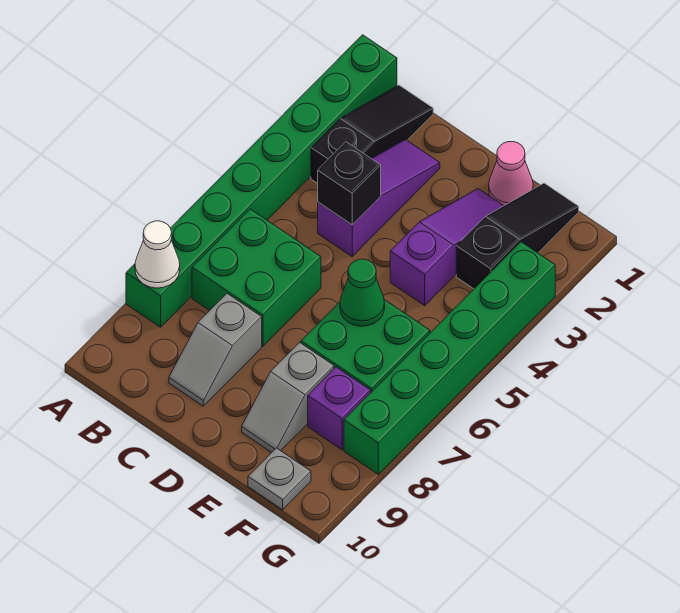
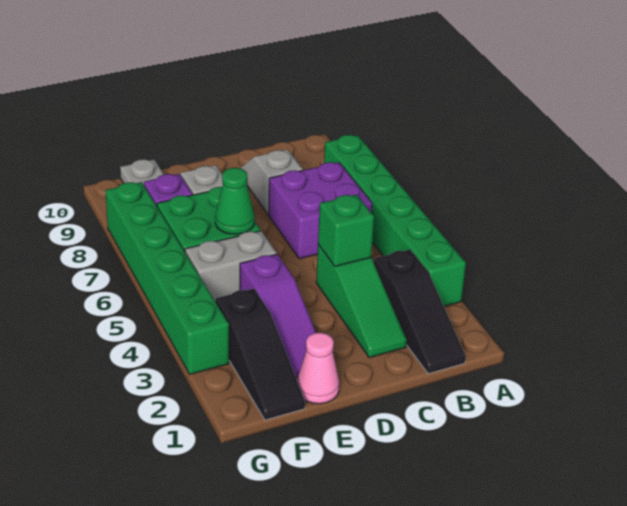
green 1x8 brick [126,35,397,327] -> green 1x6 brick [324,135,466,306]
white 1x1 cone [135,221,180,288] -> none
green 2x2 brick [192,209,321,346] -> purple 2x2 brick [269,162,372,259]
purple 1x3 slope [318,139,440,257] -> green 1x3 slope [316,245,407,358]
black 1x1 brick [318,142,381,225] -> green 1x1 brick [318,195,374,266]
none -> grey 1x2 brick [185,231,277,300]

